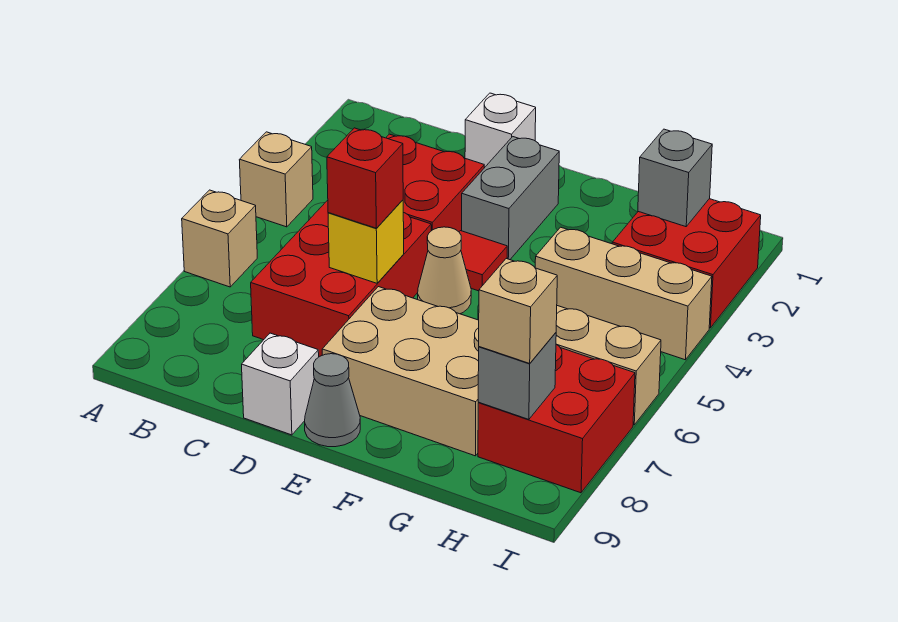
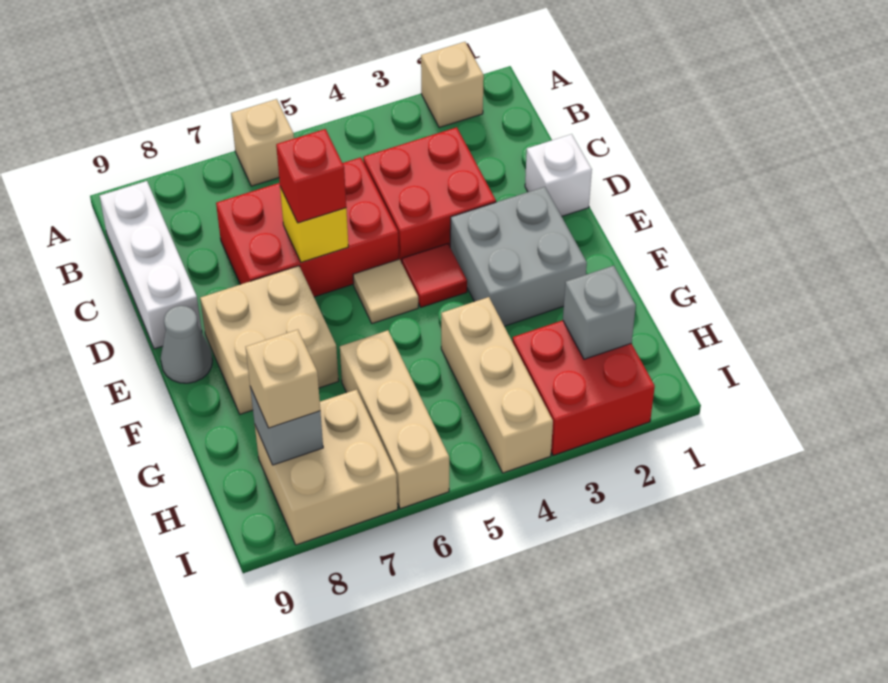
tan 1x1 brick [239,132,313,227] -> tan 1x1 brick moved to [421,42,484,128]
white 1x1 brick [242,333,319,435] -> white 1x3 brick [100,181,202,349]
grey 1x2 brick [462,137,559,260] -> grey 2x2 brick [450,187,587,326]
tan 1x1 cone [418,227,471,314] -> tan 1x1 tile [353,259,418,324]
tan 2x3 brick [322,287,479,456] -> tan 2x2 brick [200,266,339,414]
red 2x2 brick [478,344,635,493] -> tan 2x2 brick [255,389,398,545]

